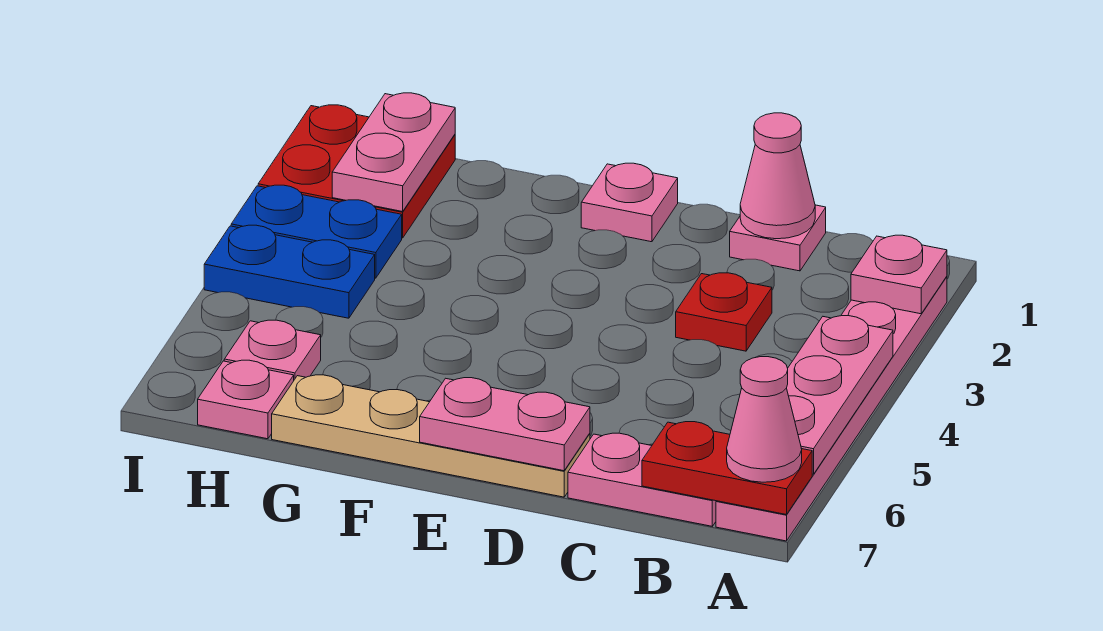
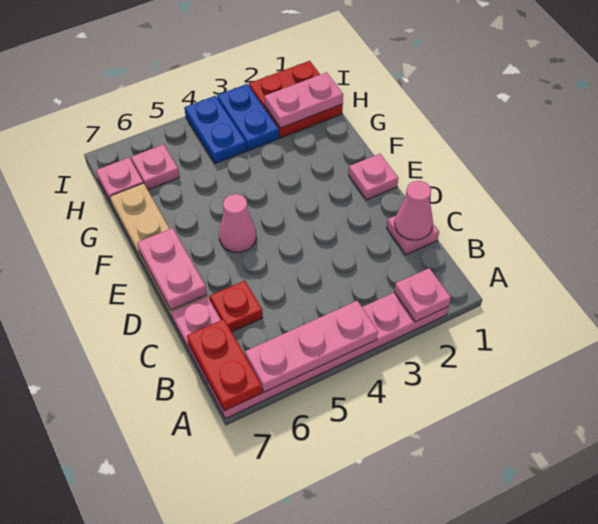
pink 1x1 cone [727,357,802,482] -> pink 1x1 cone moved to [219,194,256,252]
red 1x1 plate [676,273,772,351] -> red 1x1 plate moved to [210,281,263,332]

